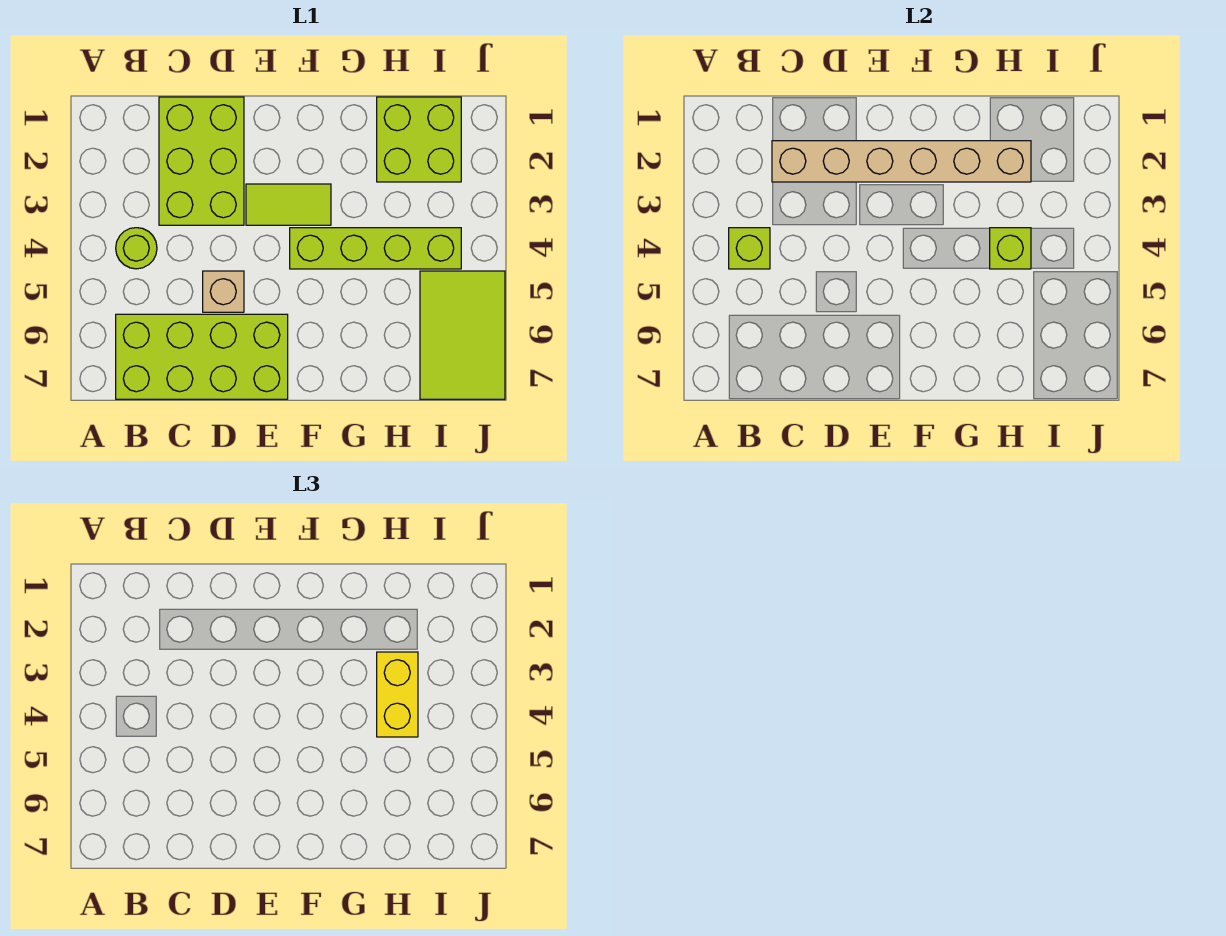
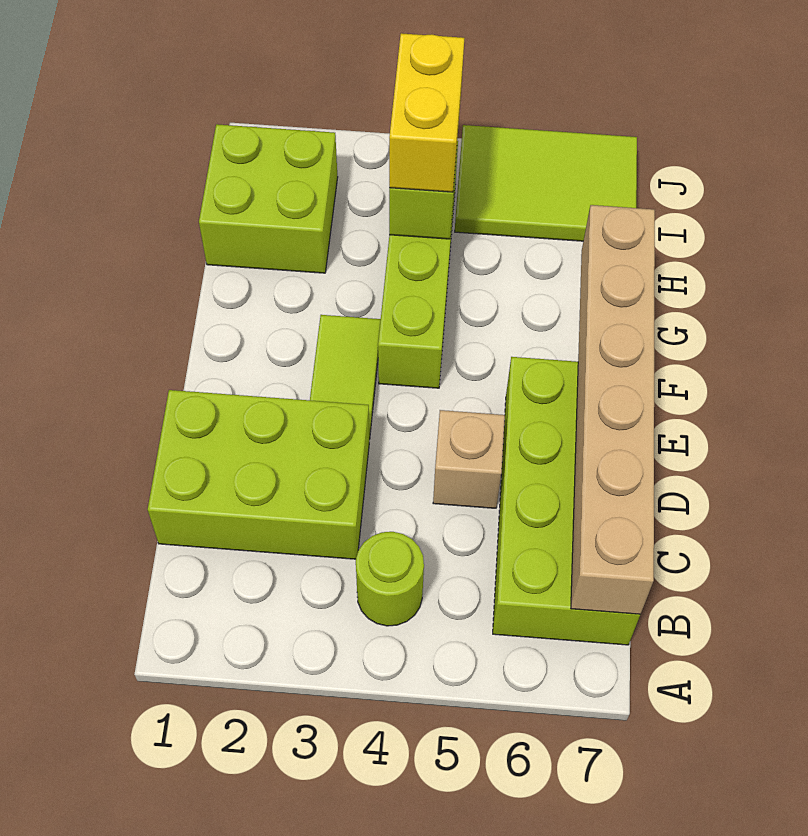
lime 1x1 brick [729,228,770,269] -> none
tan 1x6 brick [772,141,1031,182] -> tan 1x6 brick moved to [571,205,655,614]
yellow 1x2 brick [377,652,418,737] -> yellow 1x2 brick turned to [389,33,464,192]

